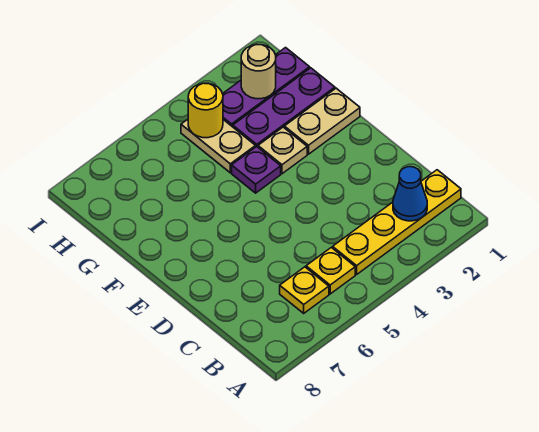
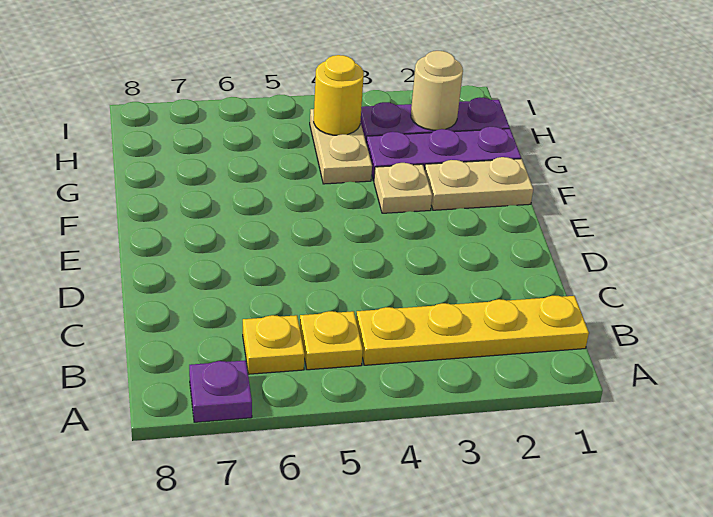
blue 1x1 cone [393,167,427,221] -> none
purple 1x1 plate [232,147,281,193] -> purple 1x1 plate moved to [189,360,252,422]

